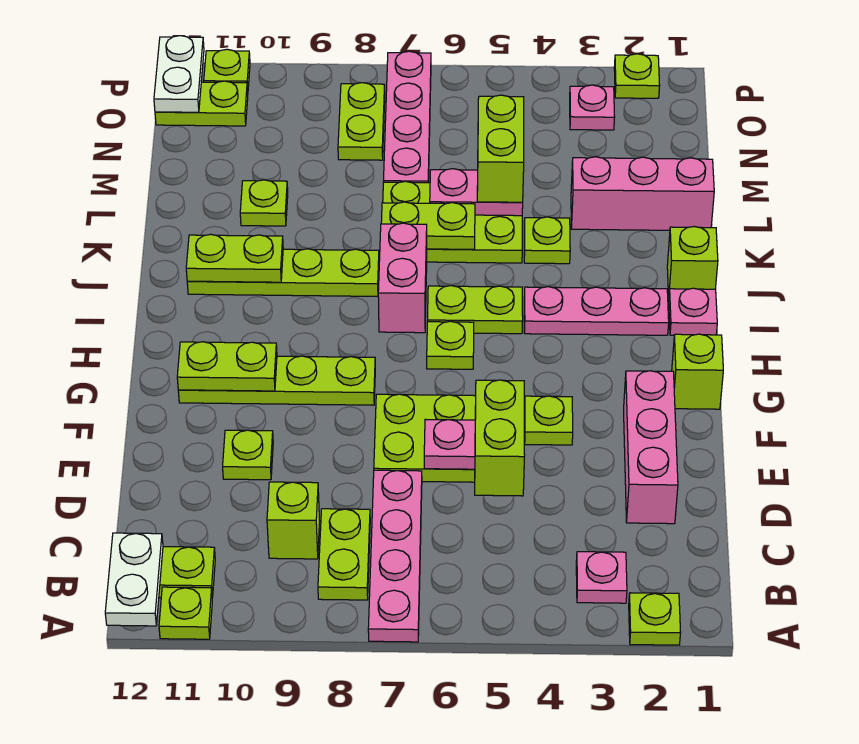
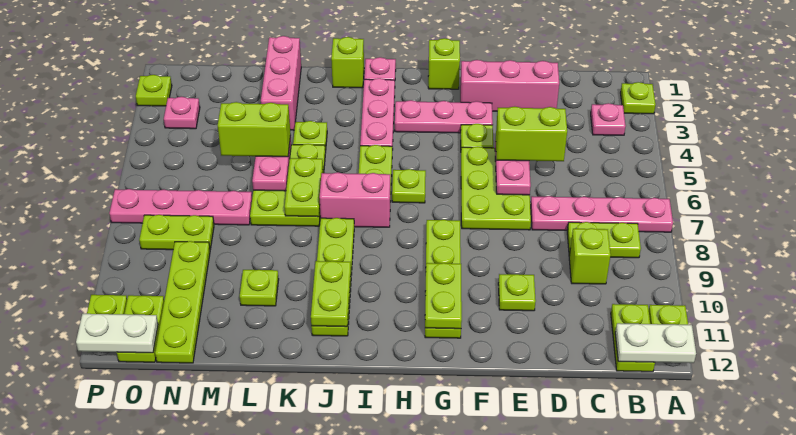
none -> pink 1x3 plate [395,100,493,133]
none -> lime 1x4 plate [155,241,210,363]

